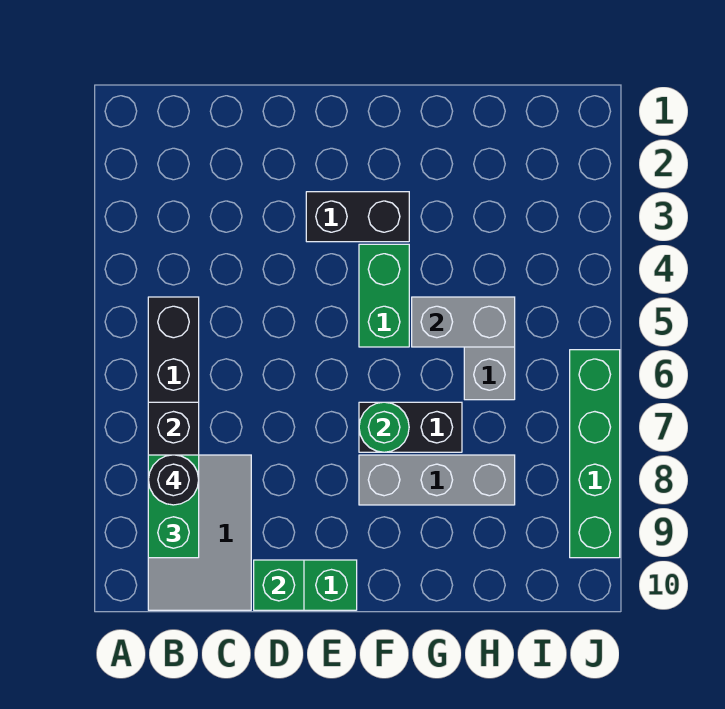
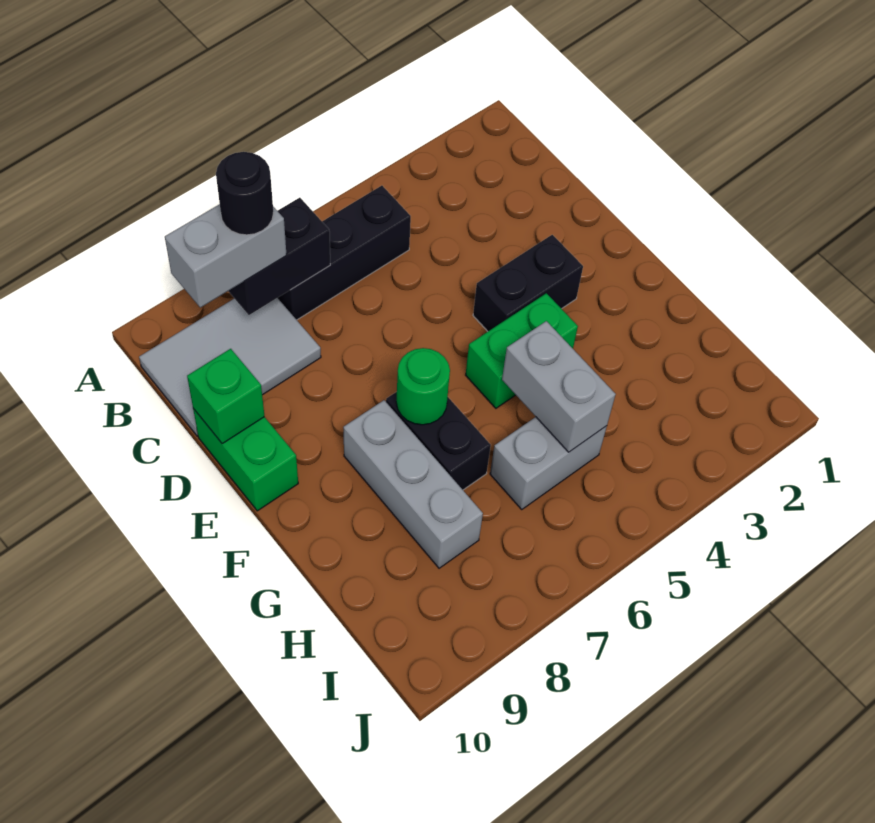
green 1x2 brick [148,455,199,558] -> grey 1x2 brick [165,204,287,308]
black 1x2 brick [306,192,409,242] -> black 1x2 brick turned to [473,235,583,331]
green 1x4 brick [570,350,620,558] -> none

